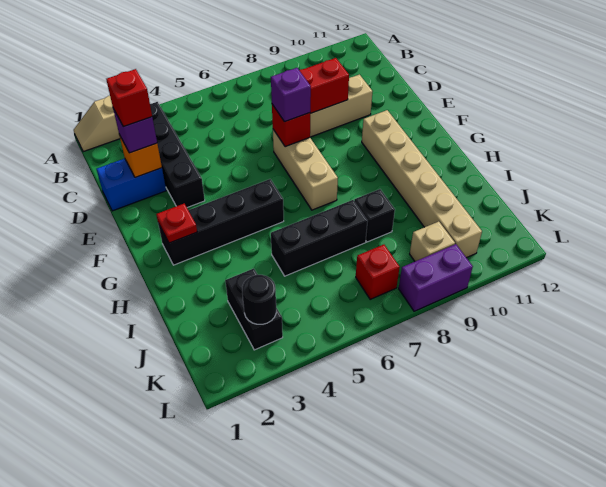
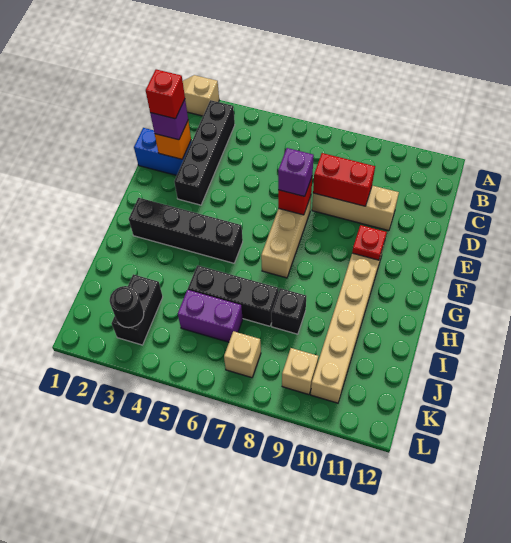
red 1x1 plate [156,204,197,243] -> red 1x1 plate moved to [352,225,387,260]
red 1x1 brick [356,245,400,299] -> tan 1x1 brick [224,331,261,378]
purple 1x2 brick [399,244,473,311] -> purple 1x2 brick moved to [178,290,243,342]

